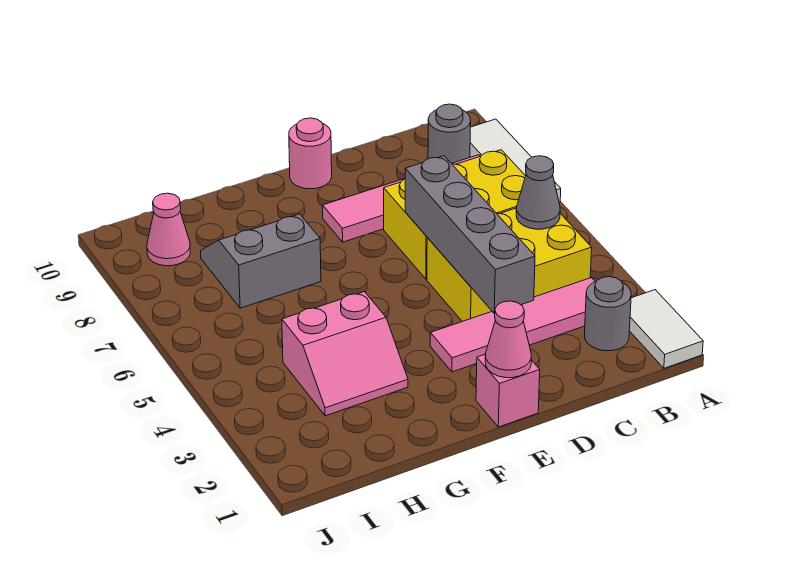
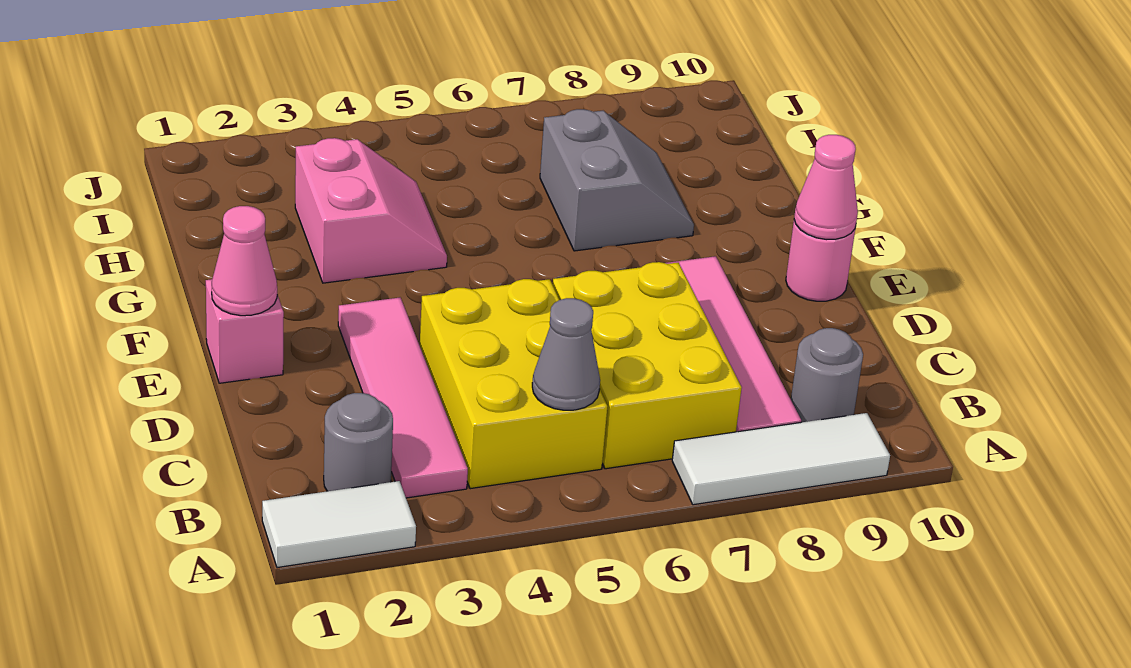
grey 1x4 brick [405,156,535,314] -> none
pink 2x2 slope [282,292,408,416] -> pink 2x2 slope turned to [295,138,447,283]
pink 1x1 cone [147,193,190,266] -> pink 1x1 cone moved to [794,135,858,240]

